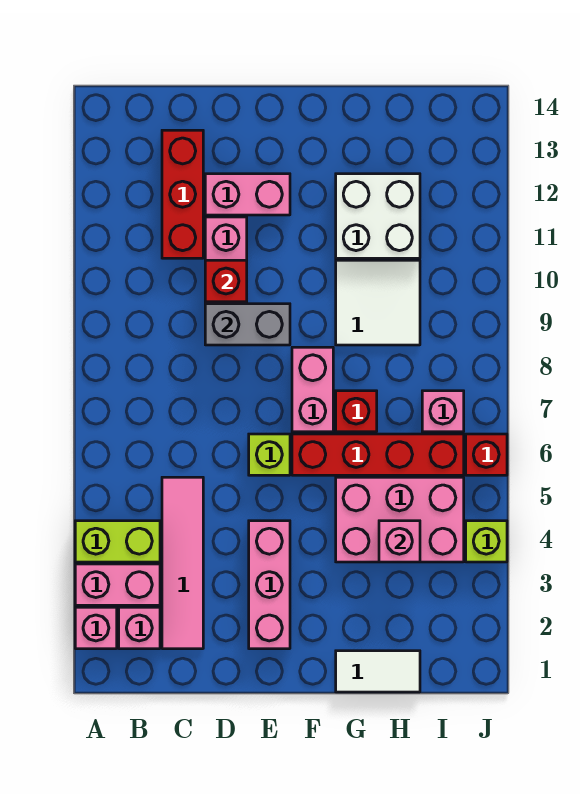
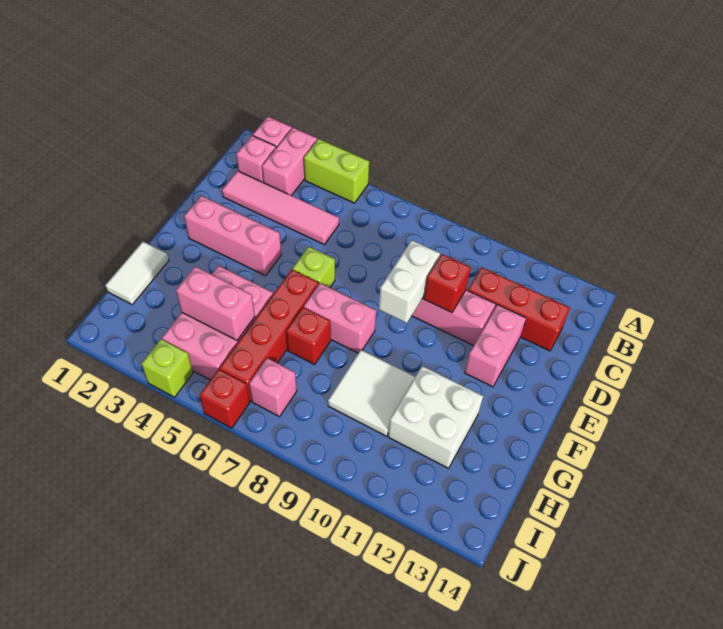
lime 1x2 brick [75,521,160,562] -> lime 1x2 brick turned to [304,139,369,203]
grey 1x2 brick [205,304,290,345] -> white 1x2 brick [379,240,440,323]
pink 1x1 brick [379,521,420,562] -> pink 1x2 brick [176,267,255,340]

